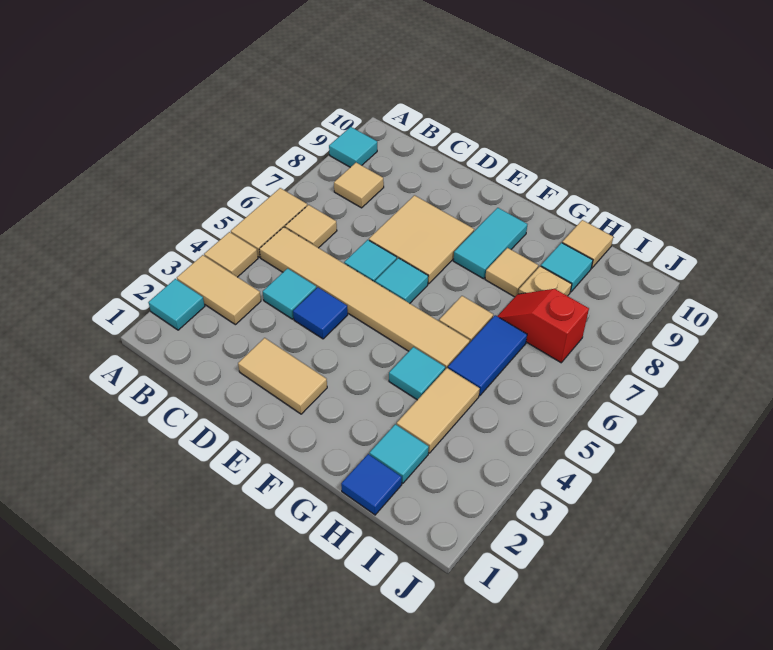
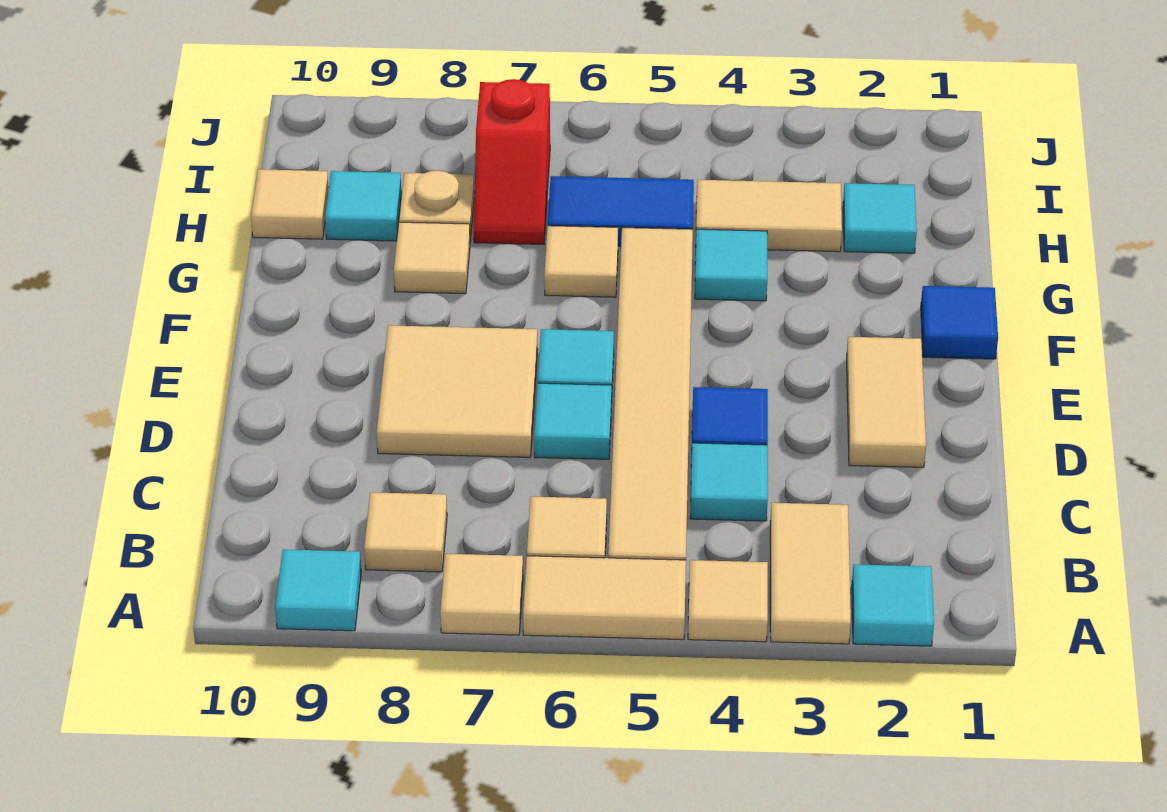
none -> tan 1x1 tile [440,554,523,635]
cyan 1x2 tile [454,208,528,279] -> none
blue 1x1 tile [341,454,402,515] -> blue 1x1 tile moved to [921,286,998,359]

